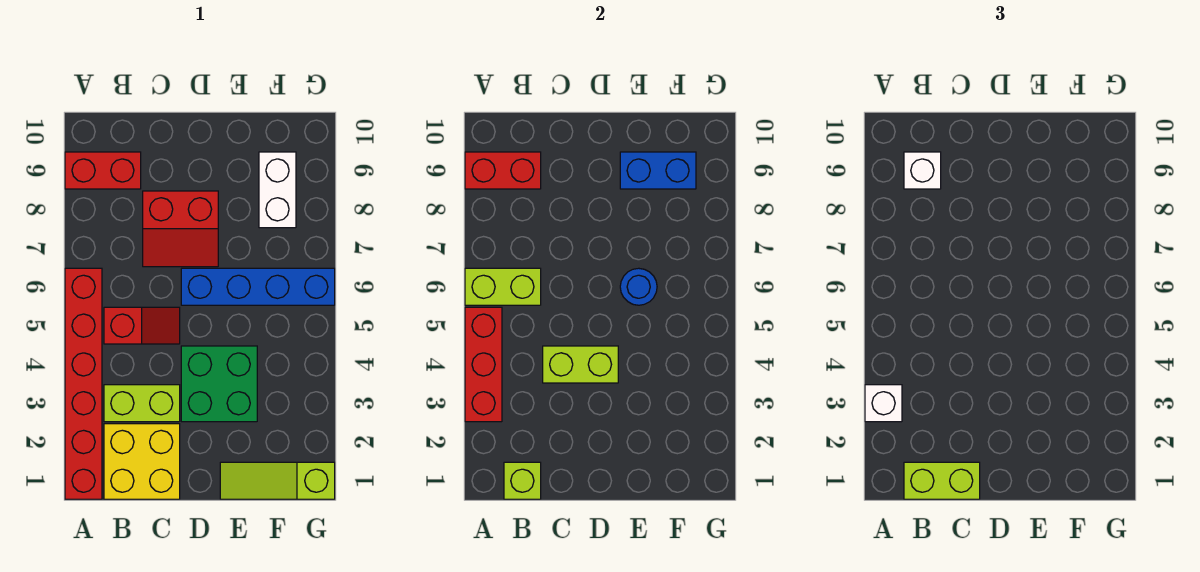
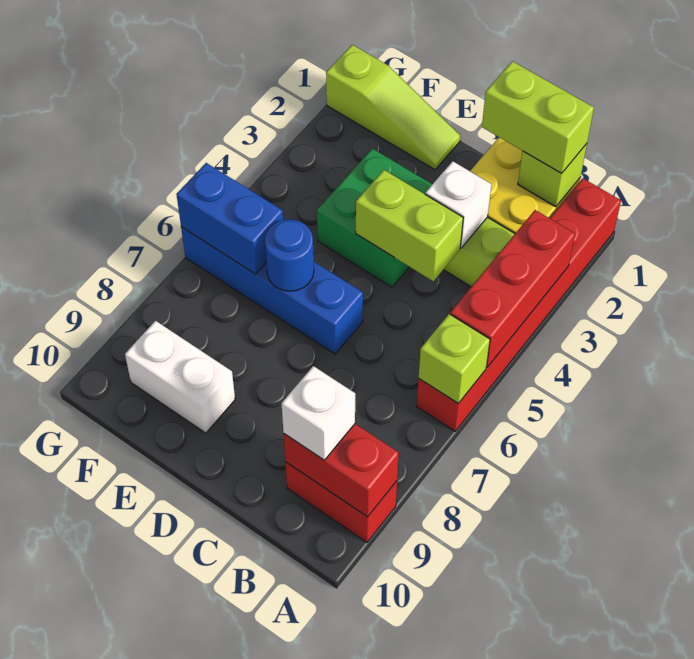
white 1x1 brick [865,385,902,422] -> white 1x1 brick moved to [425,161,491,248]
lime 1x2 brick [465,268,541,305] -> lime 1x1 brick [419,314,490,403]
red 1x2 slope [104,307,180,344] -> none
red 2x2 slope [143,191,218,267] -> none
blue 1x2 brick [620,152,696,189] -> blue 1x2 brick moved to [176,163,283,274]
white 1x2 brick [259,152,296,228] -> white 1x2 brick turned to [125,321,235,433]

